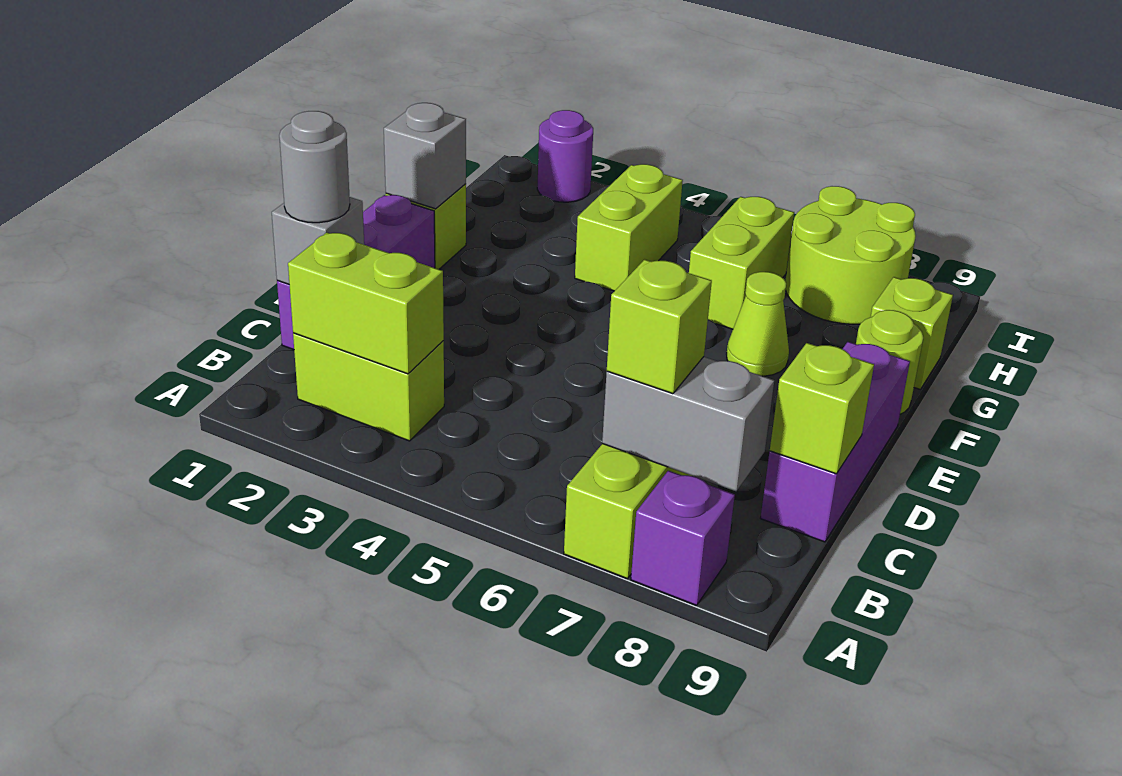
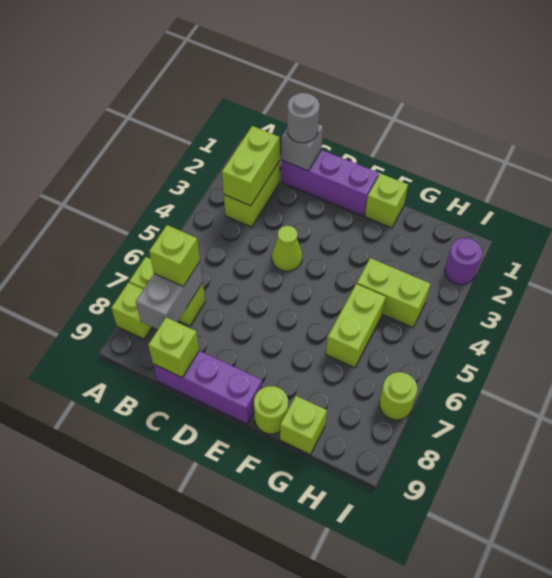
purple 1x1 brick [631,471,735,605] -> lime 1x1 brick [111,283,152,339]
grey 1x1 brick [384,103,466,209] -> none
lime 1x1 cone [727,272,789,376] -> lime 1x1 cone moved to [272,226,302,271]
lime 1x2 brick [689,197,794,329] -> lime 1x2 brick turned to [326,284,386,368]
lime 2x2 round brick [786,186,916,324] -> lime 1x1 round brick [379,372,417,420]

